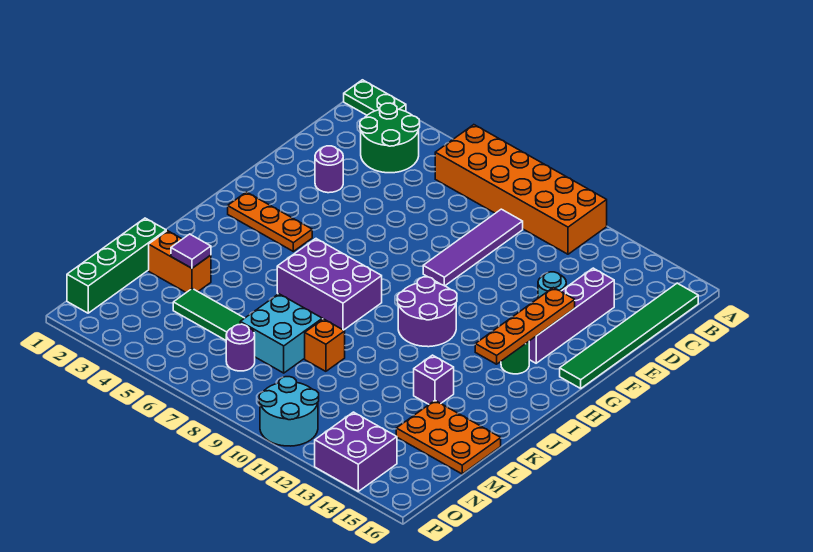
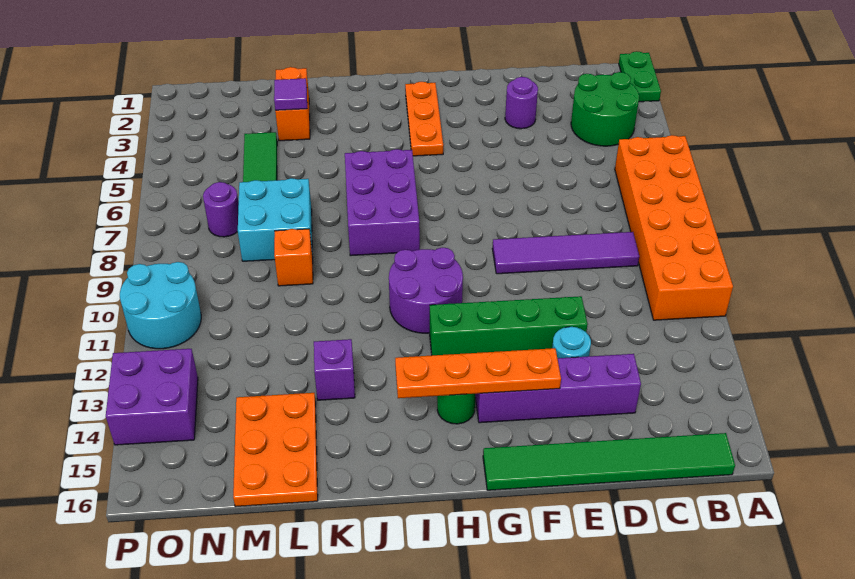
green 1x4 brick [67,218,166,313] -> green 1x4 brick moved to [430,296,587,355]

